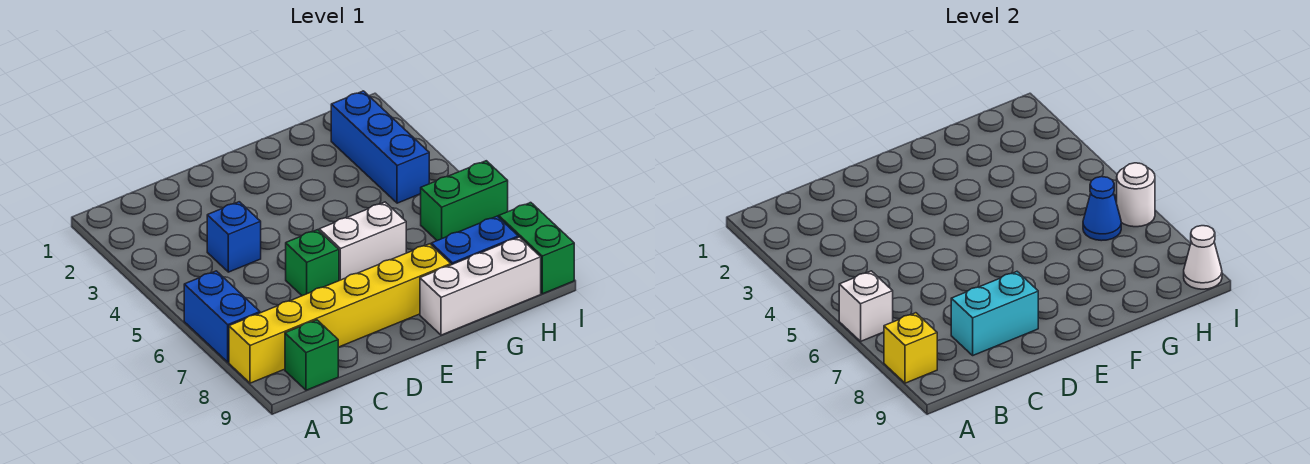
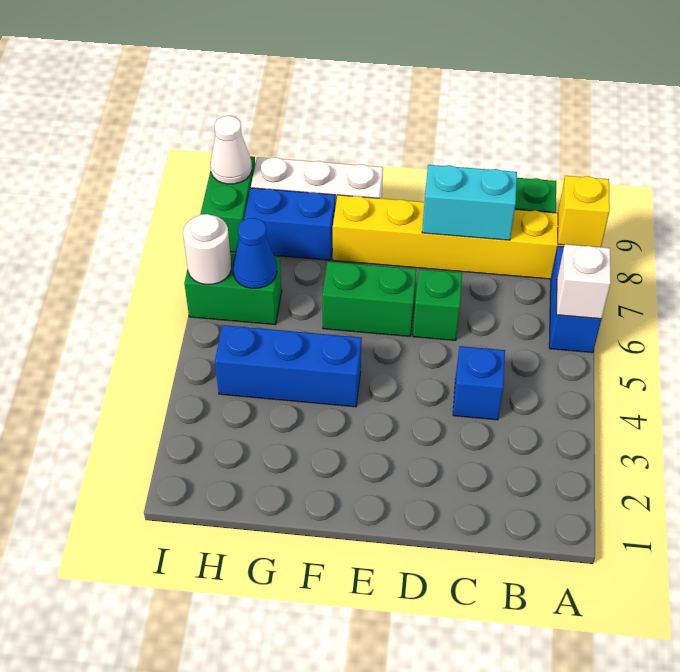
white 1x2 brick [319,202,406,281] -> green 1x2 brick [322,261,416,336]
blue 1x3 brick [331,91,429,203] -> blue 1x3 brick turned to [215,325,362,407]

